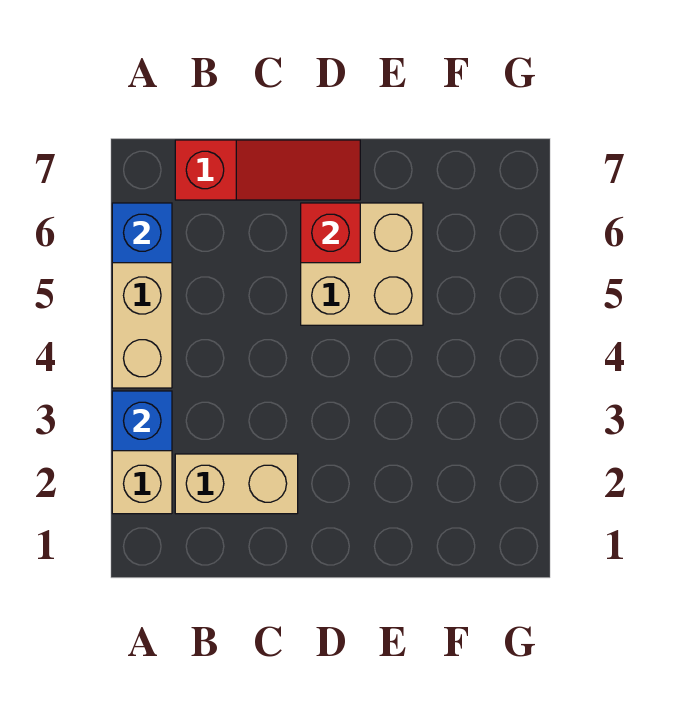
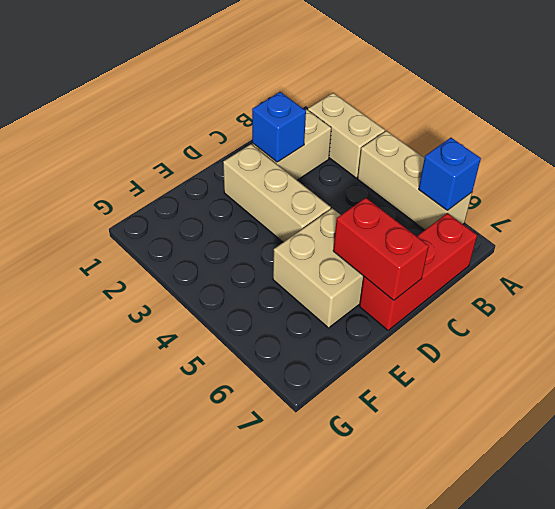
blue 1x1 brick [112,391,172,451] -> blue 1x1 brick moved to [252,92,306,162]
red 1x3 slope [175,140,360,200] -> red 1x3 brick [359,213,477,330]
none -> tan 1x3 brick [223,144,331,242]
red 1x1 brick [301,203,360,263] -> red 1x2 brick [333,198,429,300]

